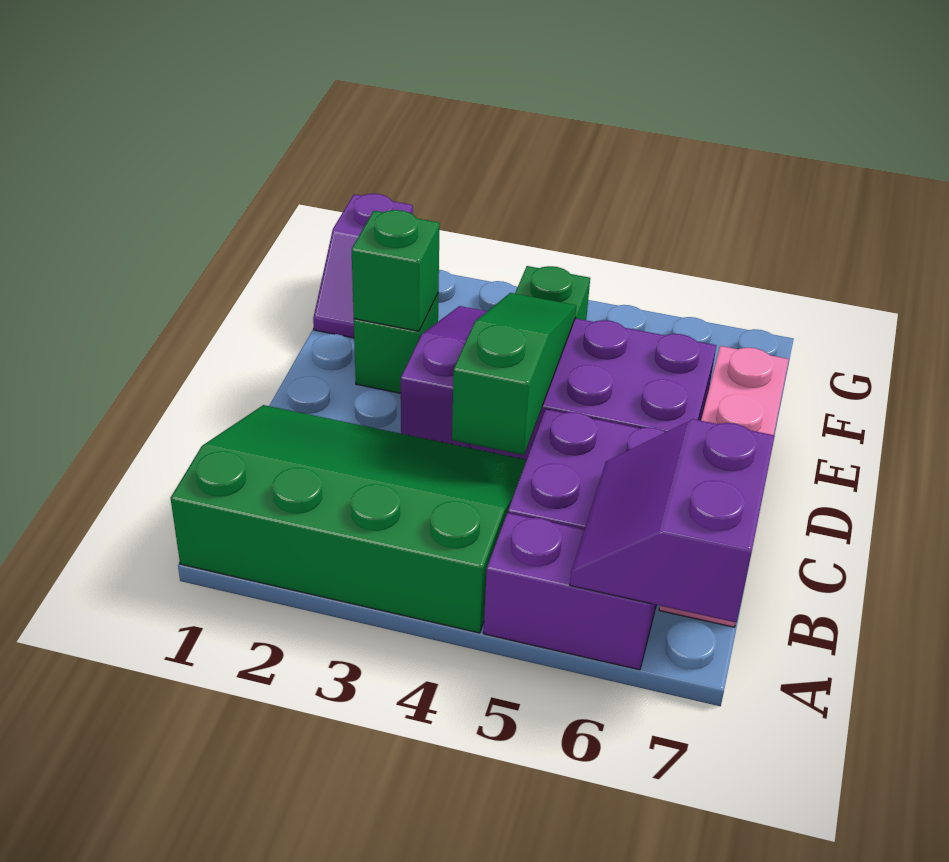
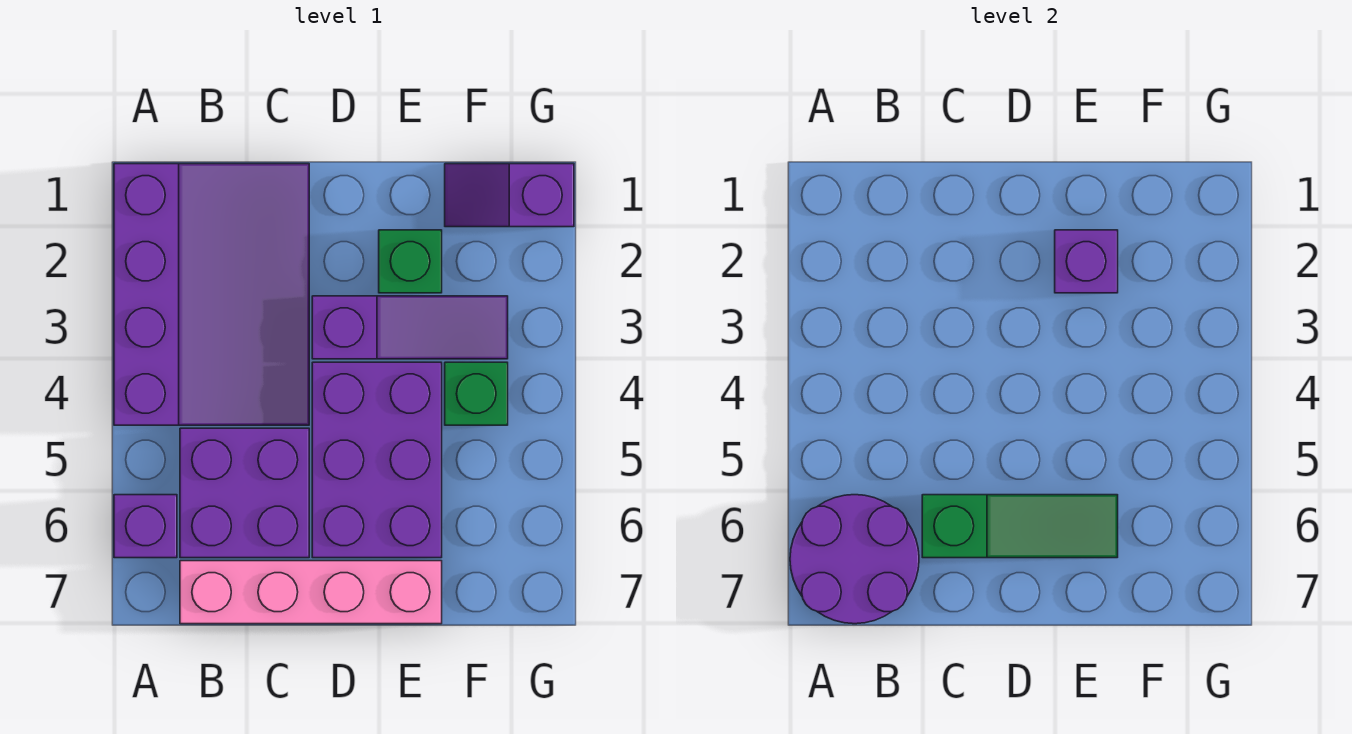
green 3x4 slope [171,405,526,633] -> purple 3x4 slope [114,164,309,425]
purple 1x2 brick [484,513,656,670] -> purple 1x1 brick [114,495,177,558]
purple 2x2 slope [570,419,775,622] -> purple 2x2 round brick [790,495,919,624]
green 1x3 slope [452,293,576,455] -> green 1x3 slope moved to [922,495,1118,558]
green 1x1 brick [352,210,440,331] -> purple 1x1 brick [1055,230,1118,293]

